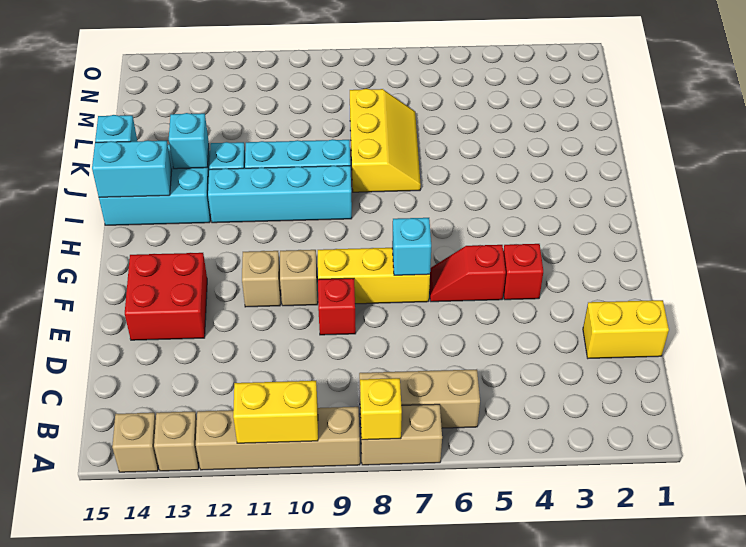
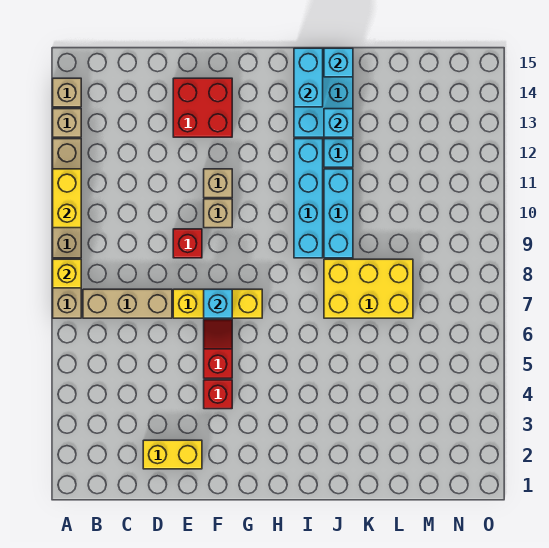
tan 1x3 brick [359,369,480,428] -> tan 1x3 brick turned to [83,289,172,318]
yellow 1x2 brick [583,300,669,358] -> yellow 1x2 brick turned to [143,440,202,469]
yellow 1x3 brick [318,248,430,304] -> yellow 1x3 brick turned to [173,289,262,318]
yellow 2x3 slope [350,89,421,192] -> yellow 2x3 brick [324,259,413,318]

